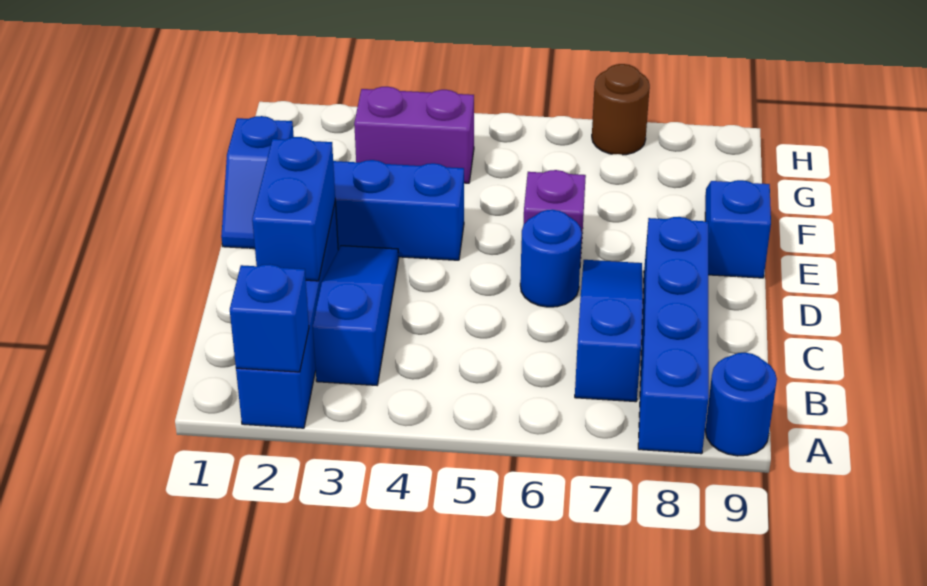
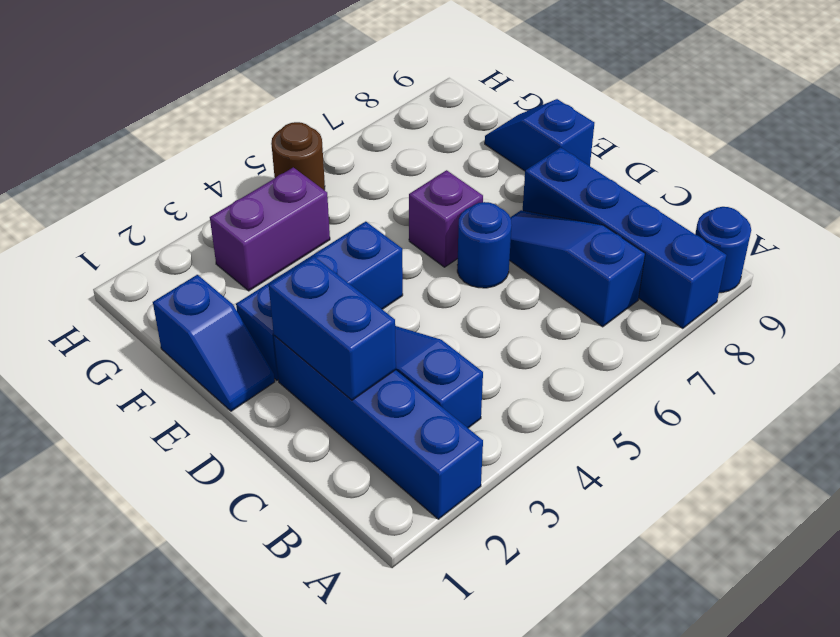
blue 1x1 brick [230,264,309,372] -> none
brown 1x1 round brick [592,64,650,155] -> brown 1x1 round brick moved to [271,122,325,190]

